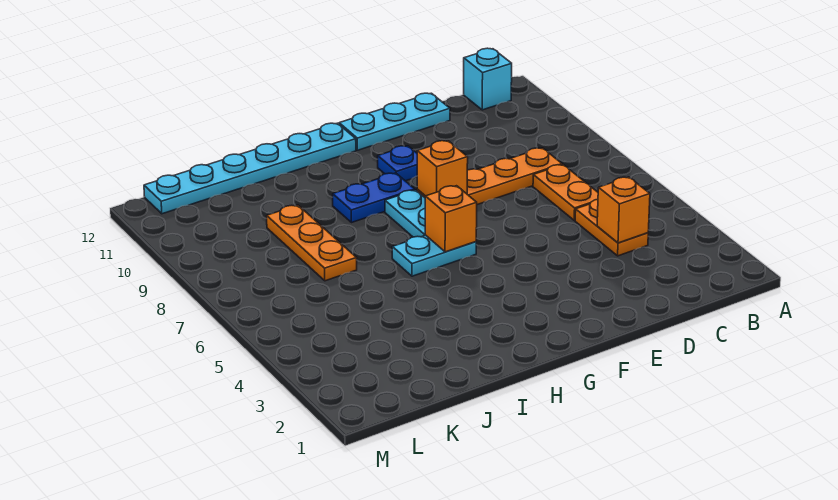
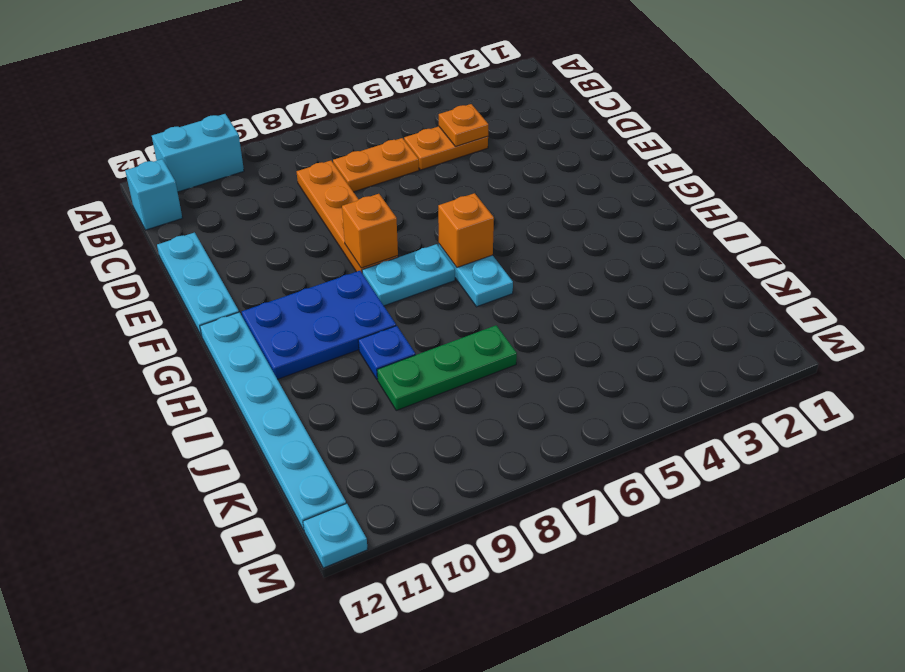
none -> cyan 1x2 brick [152,114,244,192]
orange 1x1 brick [597,177,650,243] -> orange 1x1 plate [439,104,488,146]
blue 1x1 plate [378,146,417,181] -> blue 1x1 plate moved to [358,326,415,379]
blue 1x2 plate [333,173,415,223] -> blue 2x3 plate [242,271,396,379]
orange 1x3 plate [267,205,357,281] -> green 1x3 plate [377,325,517,410]
none -> cyan 1x1 plate [303,503,368,568]

